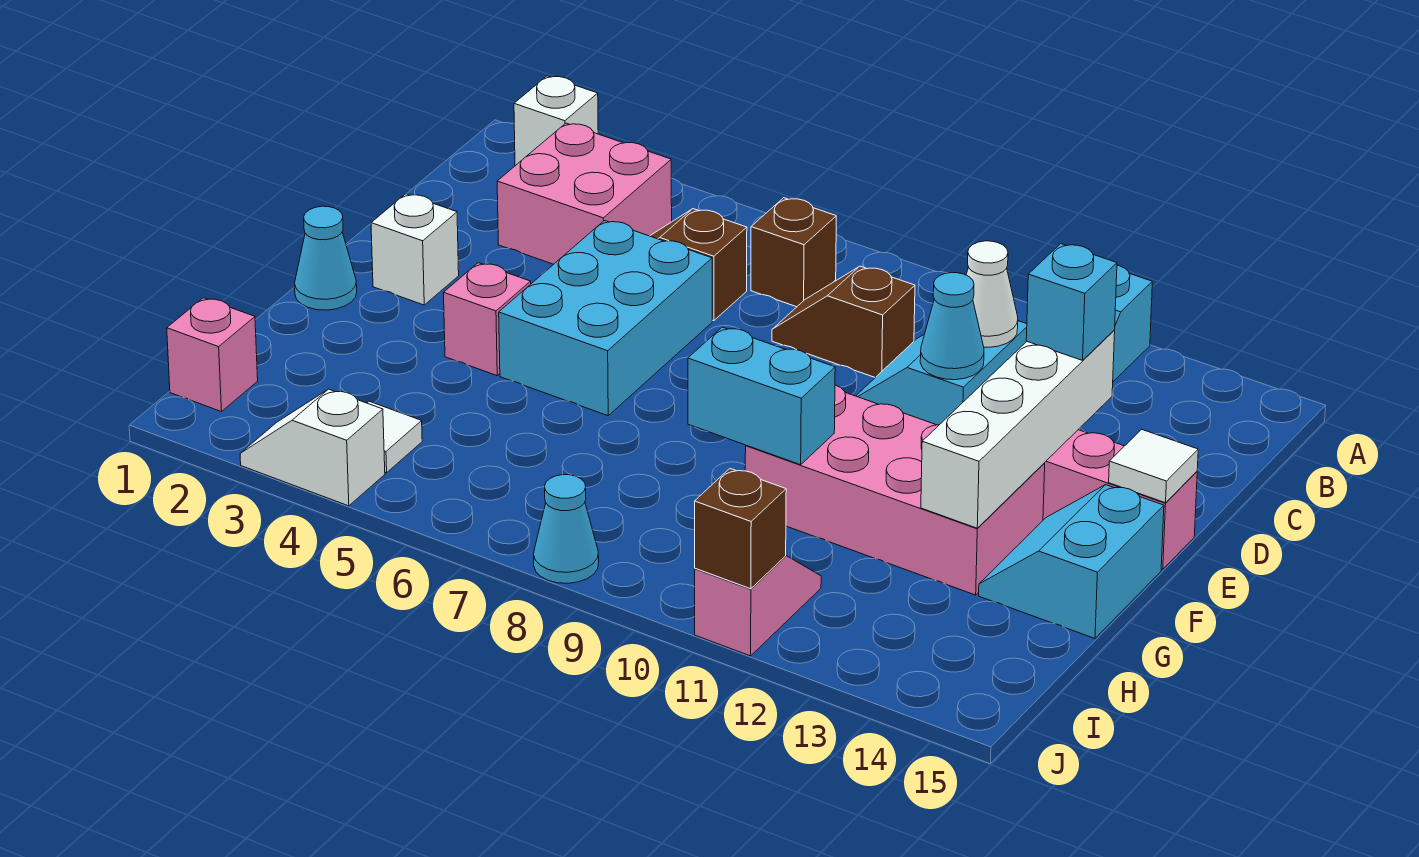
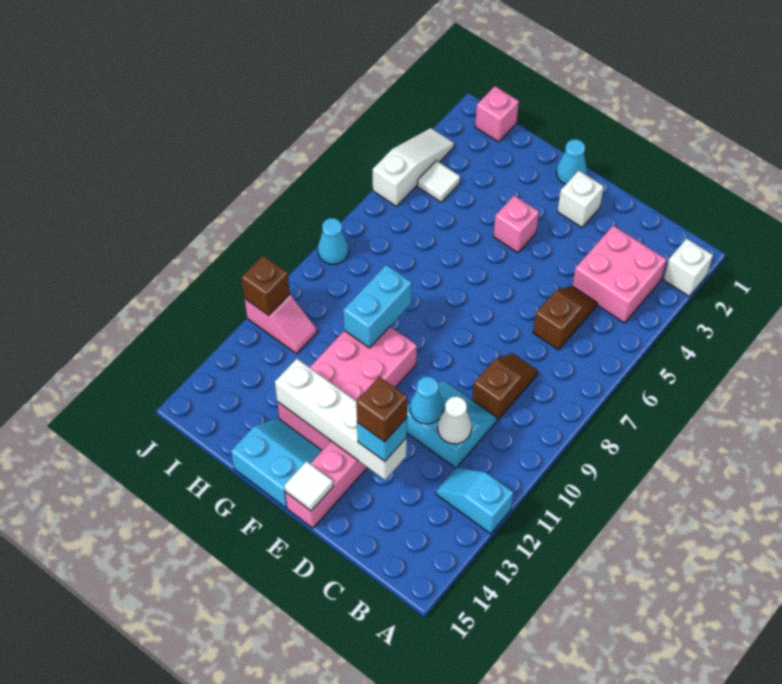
brown 1x1 brick [751,198,836,307] -> brown 1x1 brick moved to [356,377,407,442]
cyan 2x3 brick [499,221,712,416] -> none
white 1x2 slope [240,389,385,506] -> white 1x3 slope [373,128,454,206]

